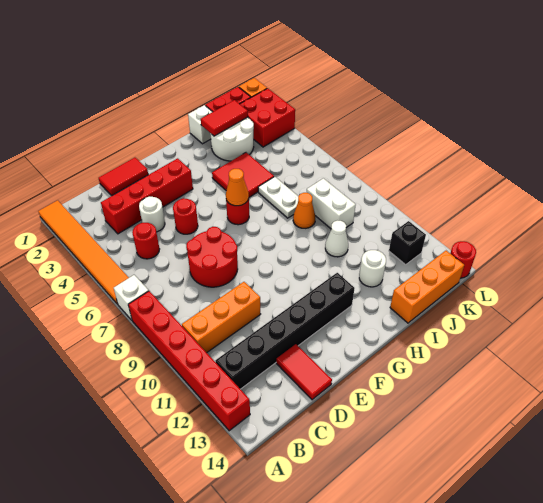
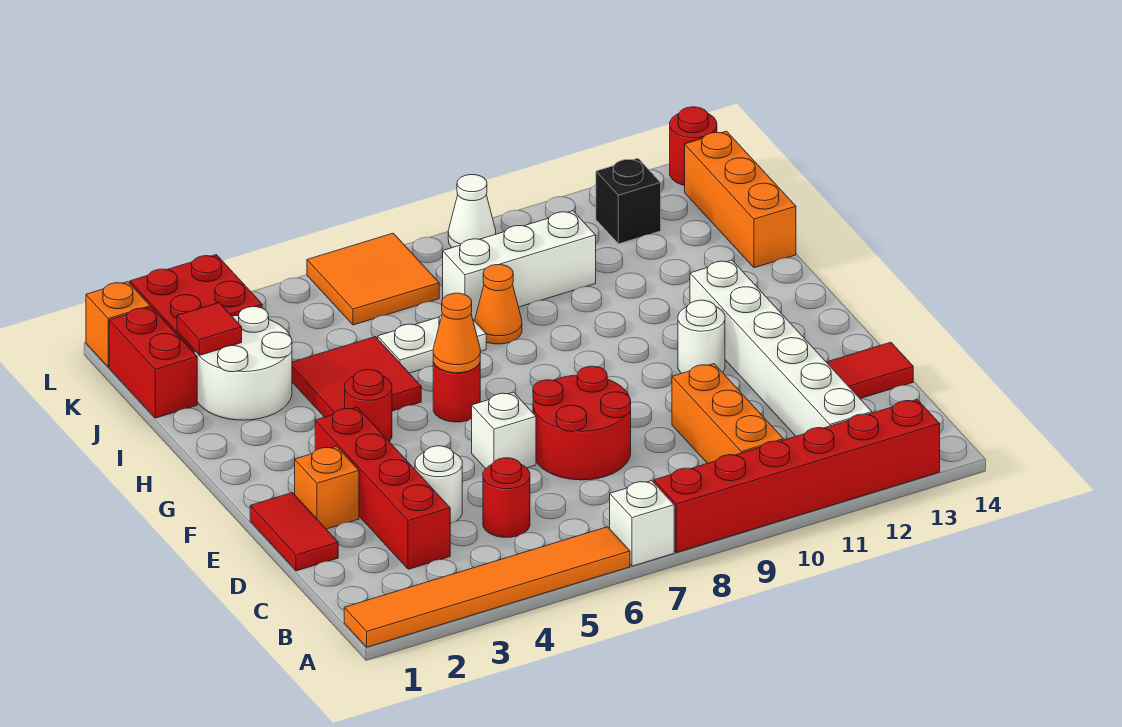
black 1x6 brick [216,273,355,389] -> white 1x6 brick [690,260,872,436]
none -> orange 1x1 brick [295,446,359,529]
red 1x1 round brick [173,198,198,234] -> red 1x1 round brick moved to [345,370,392,442]
white 1x1 brick [188,105,212,144] -> white 1x1 brick moved to [472,392,536,469]
red 1x2 tile [201,100,248,136] -> red 1x1 tile [177,303,242,355]
white 1x1 cone [325,221,348,257] -> white 1x1 cone moved to [448,175,496,248]
white 1x1 round brick [359,250,386,287] -> white 1x1 round brick moved to [678,300,725,373]
white 1x2 brick [307,178,356,229] -> white 1x3 brick [443,211,596,321]
none -> orange 2x2 tile [307,233,439,325]

